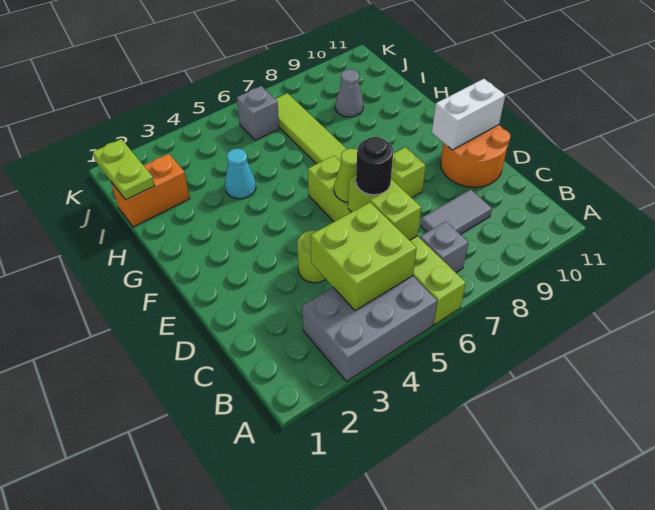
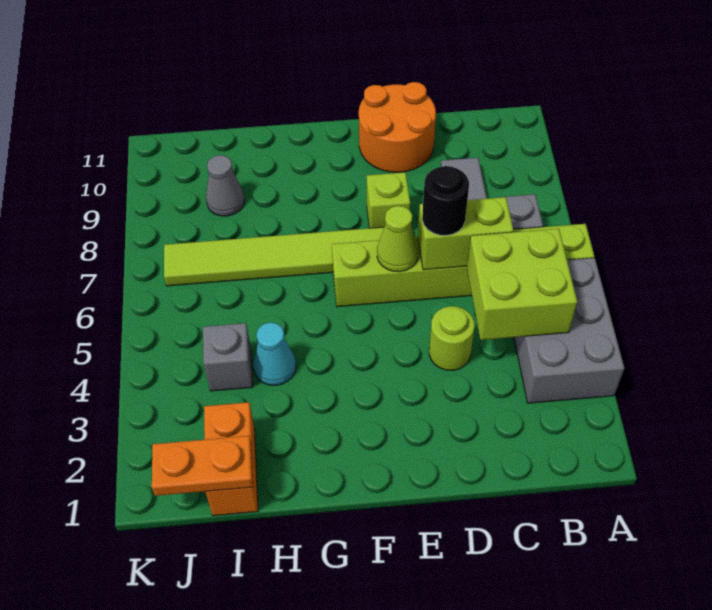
white 1x2 brick [432,79,505,150] -> none
lime 1x2 plate [93,139,155,200] -> orange 1x2 plate [152,436,253,496]
grey 1x1 brick [237,86,279,140] -> grey 1x1 brick moved to [203,323,253,391]

